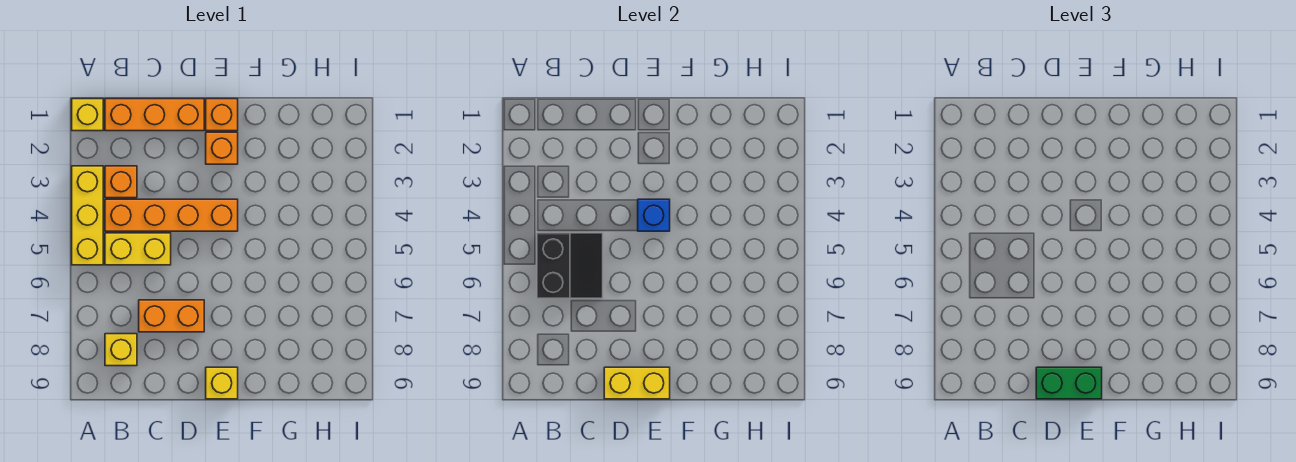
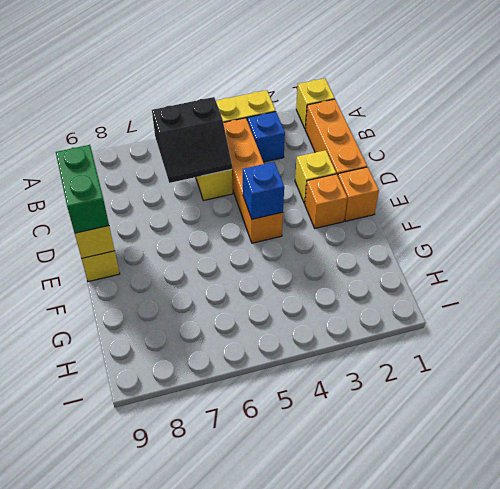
orange 1x1 brick [105,166,137,198] -> blue 1x1 brick [247,112,285,162]
yellow 1x1 brick [105,334,137,366] -> yellow 1x1 brick moved to [295,150,336,204]
orange 1x2 brick [139,300,204,332] -> none

